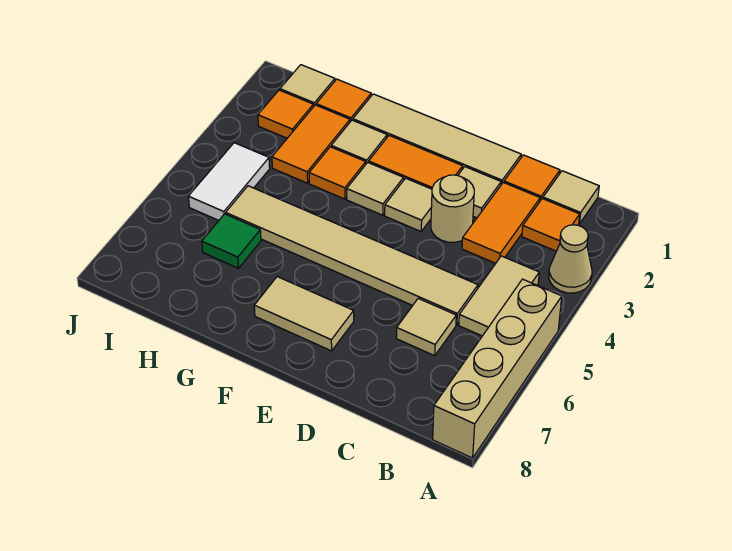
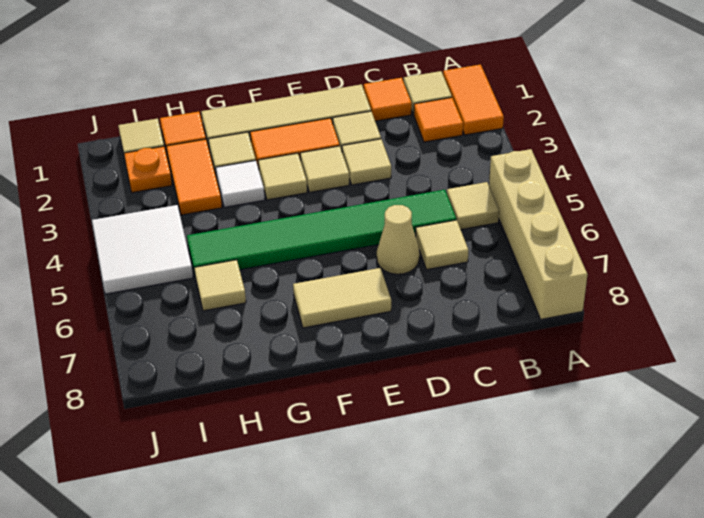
tan 1x1 cone [549,225,592,293] -> tan 1x1 cone moved to [377,205,420,274]
tan 1x2 tile [459,256,539,336] -> tan 1x1 tile [447,182,499,230]
orange 1x2 tile [462,182,540,263] -> orange 1x2 tile moved to [443,65,504,135]
tan 1x6 tile [226,186,478,325] -> green 1x6 tile [187,190,456,274]
tan 1x1 round brick [431,175,474,242] -> tan 1x1 tile [342,139,391,185]
orange 1x1 tile [309,147,366,199] -> white 1x1 tile [216,160,265,207]
green 1x1 tile [202,214,261,268] -> tan 1x1 tile [194,260,246,311]
orange 1x1 tile [258,90,313,138] -> orange 1x1 plate [124,146,172,193]
white 1x2 tile [188,143,270,220] -> white 2x2 tile [92,205,193,294]

